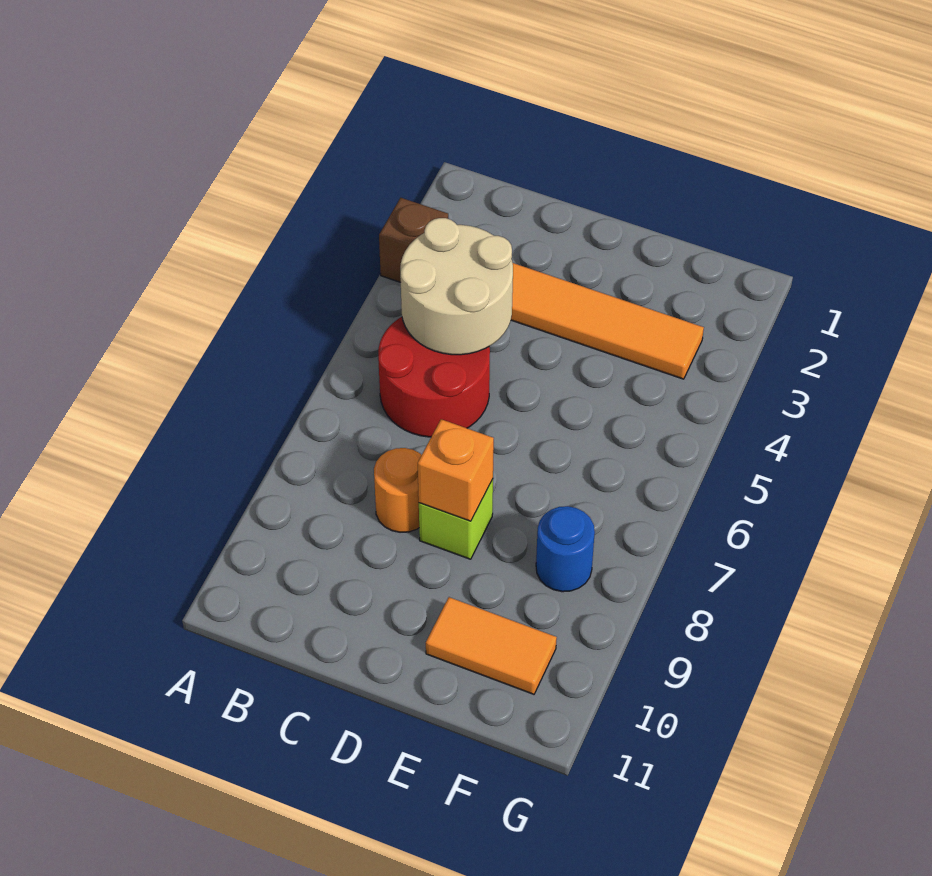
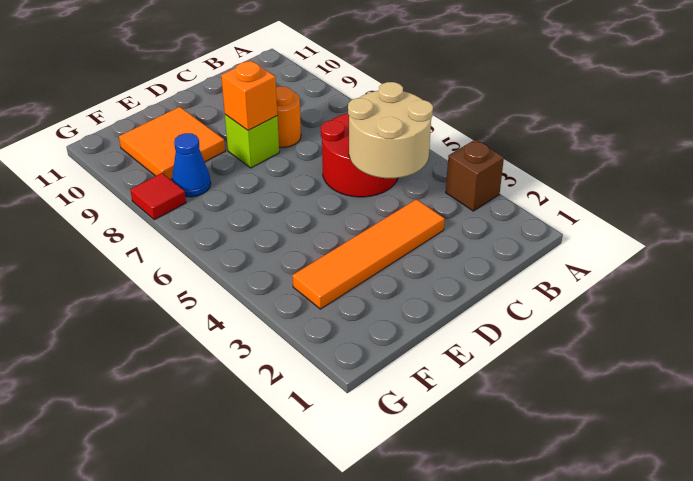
orange 1x2 tile [426,597,557,694] -> orange 2x2 tile [119,107,225,180]
blue 1x1 round brick [536,506,595,592] -> blue 1x1 cone [172,133,211,197]
none -> red 1x1 tile [130,173,186,220]

